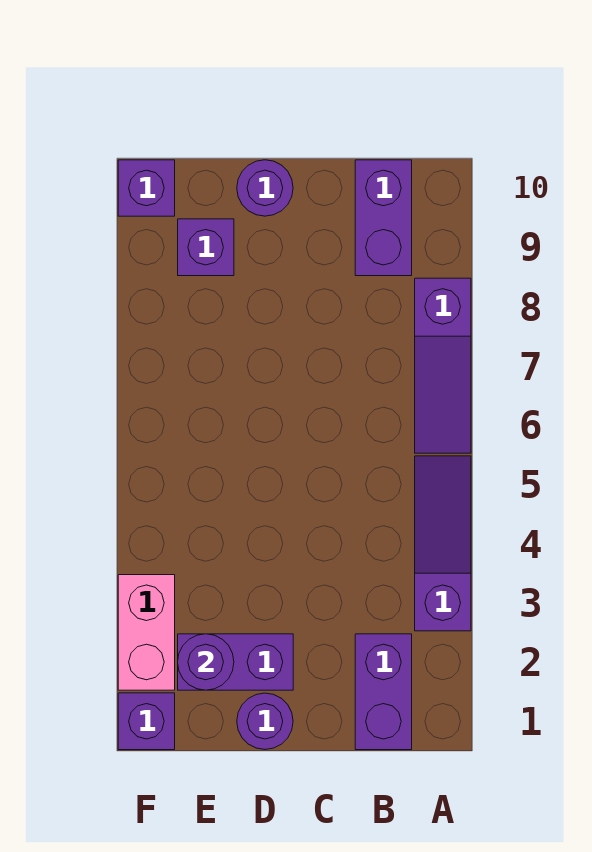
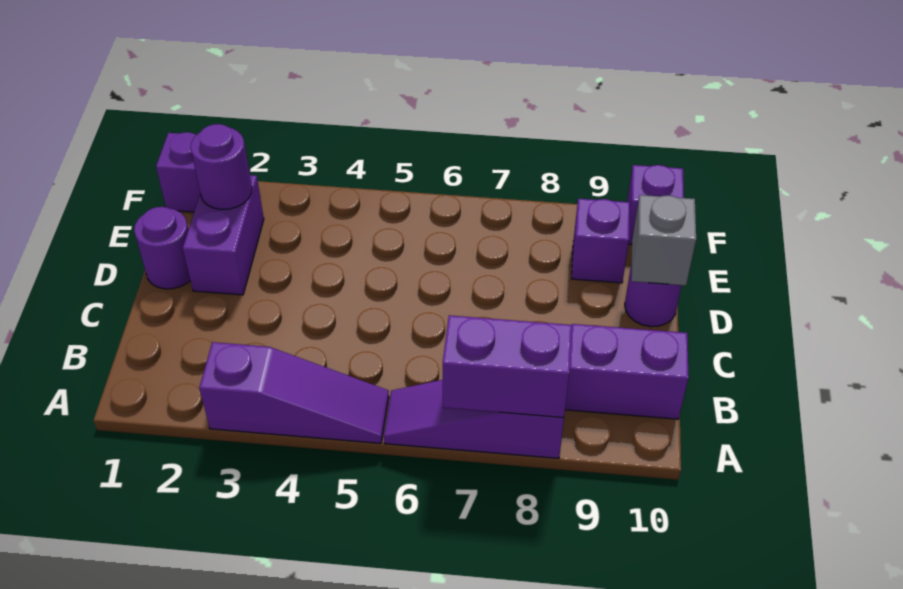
purple 1x2 brick [355,634,412,750] -> purple 1x2 brick moved to [443,315,572,418]
none -> grey 1x1 brick [631,195,696,286]
pink 1x2 brick [118,575,175,690] -> none

